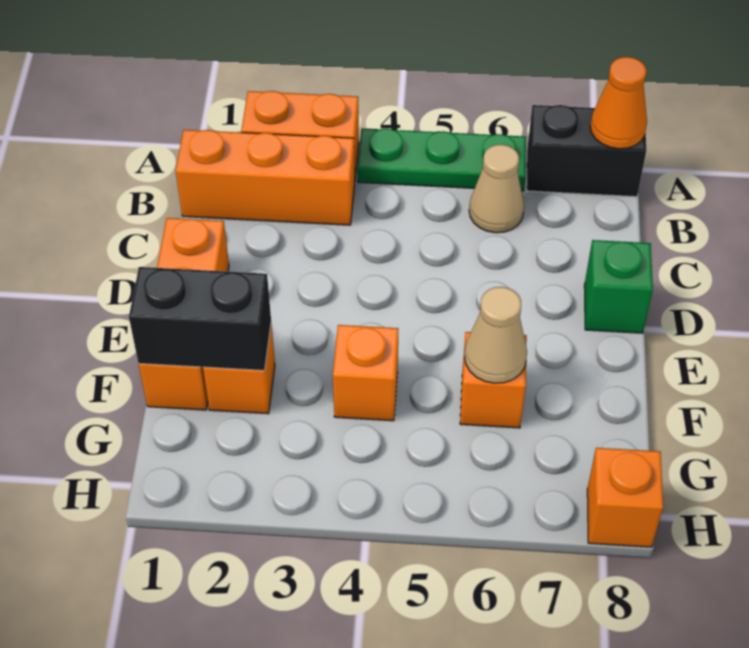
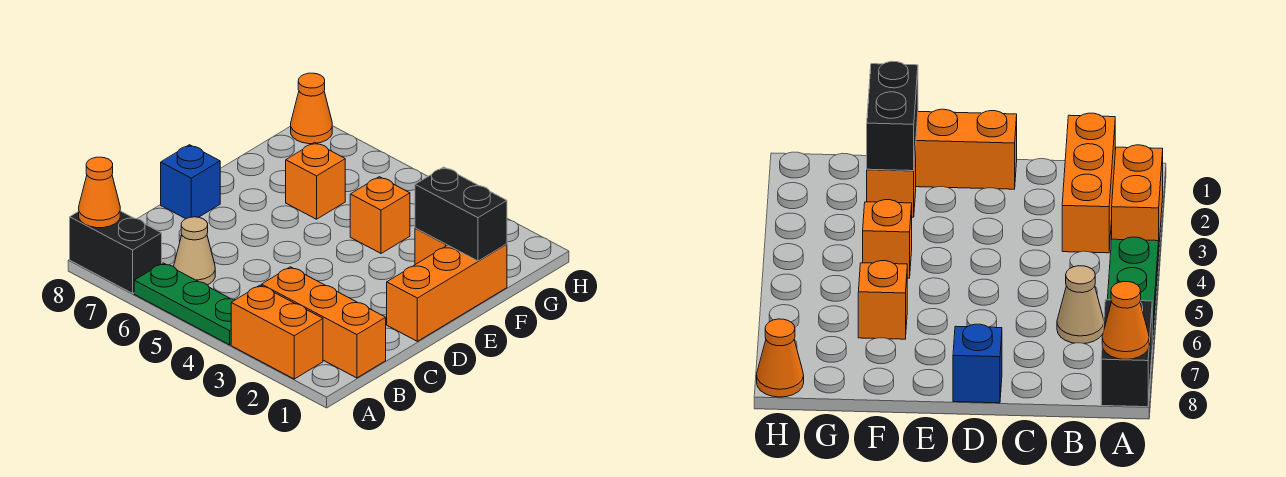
green 1x1 brick [584,240,653,333] -> blue 1x1 brick [161,145,220,219]
tan 1x1 cone [465,287,527,383] -> none
orange 1x1 brick [587,448,663,547] -> orange 1x1 cone [291,73,332,144]

